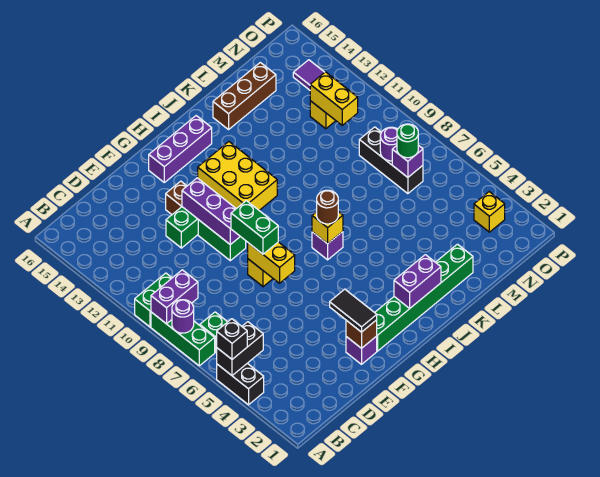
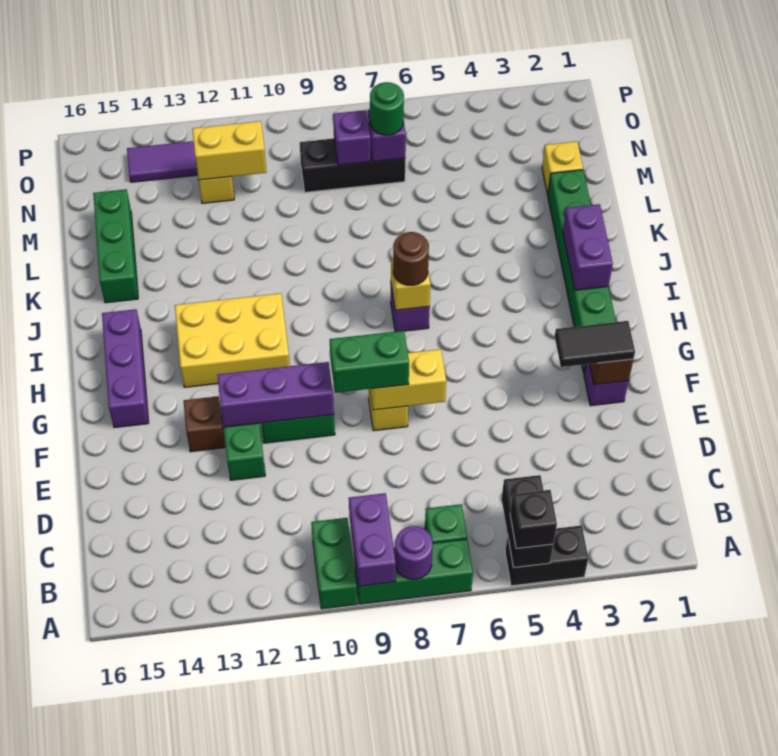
brown 1x3 brick [213,63,276,130] -> green 1x3 brick [93,189,138,303]
purple 1x1 round brick [380,127,398,161] -> purple 1x1 brick [333,110,371,165]
yellow 1x1 brick [474,192,505,232] -> yellow 1x1 brick moved to [542,141,583,195]

